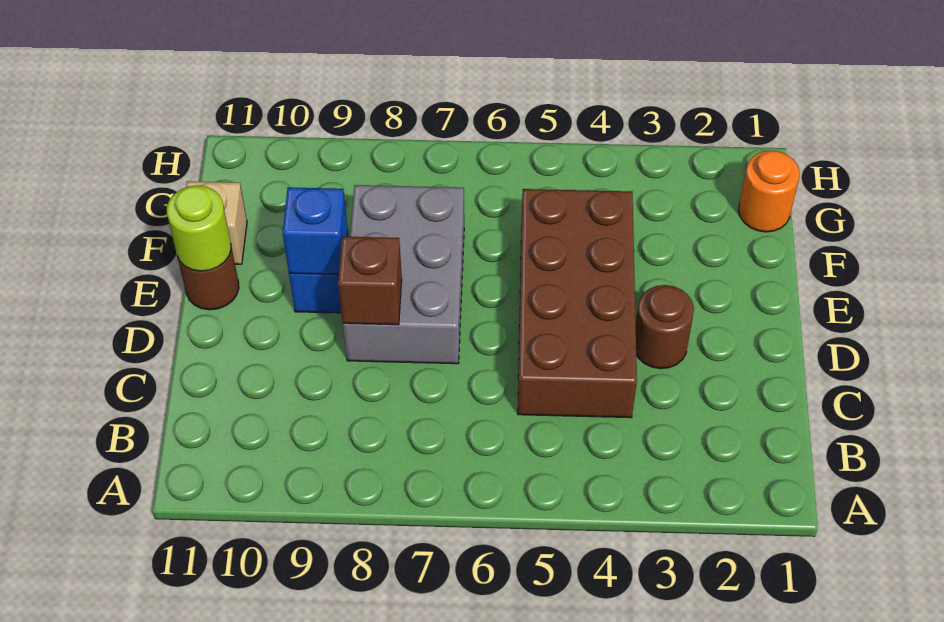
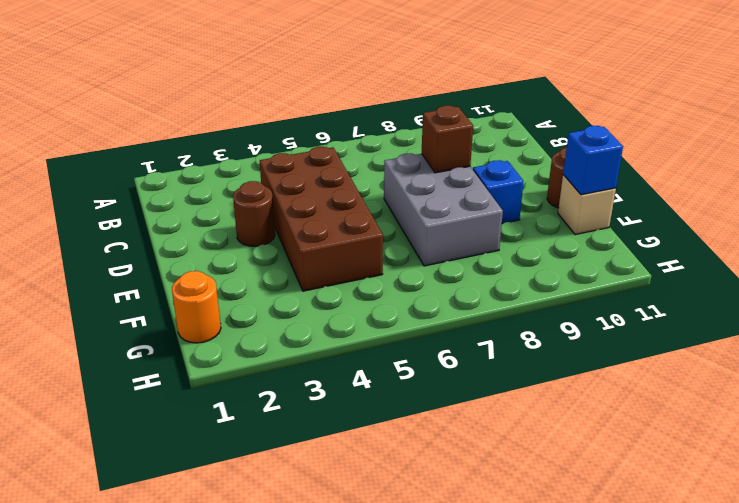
blue 1x1 brick [283,187,348,275] -> blue 1x1 brick moved to [563,126,623,195]
lime 1x1 round brick [167,185,231,271] -> none

